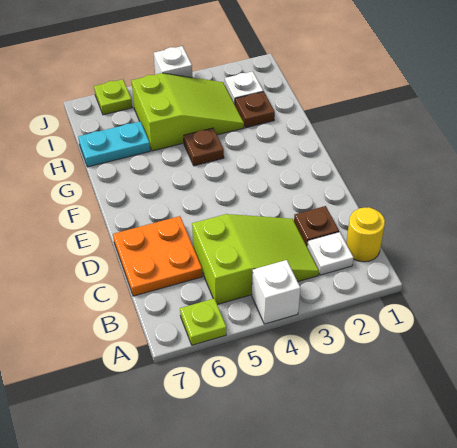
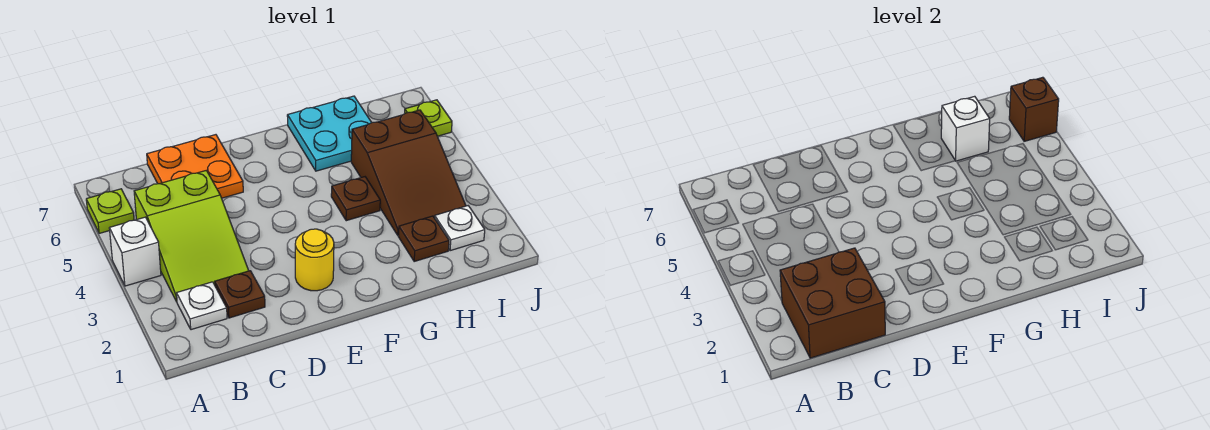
yellow 1x1 round brick [346,207,385,262] -> yellow 1x1 round brick moved to [295,229,334,291]
none -> brown 2x2 brick [780,248,885,358]
lime 2x3 slope [131,73,244,151] -> brown 2x3 slope [351,110,466,235]
cyan 1x2 plate [78,121,150,167] -> cyan 2x2 plate [287,96,372,171]
white 1x1 brick [154,46,192,77] -> white 1x1 brick moved to [941,96,990,161]
none -> brown 1x1 brick [1009,77,1059,141]

